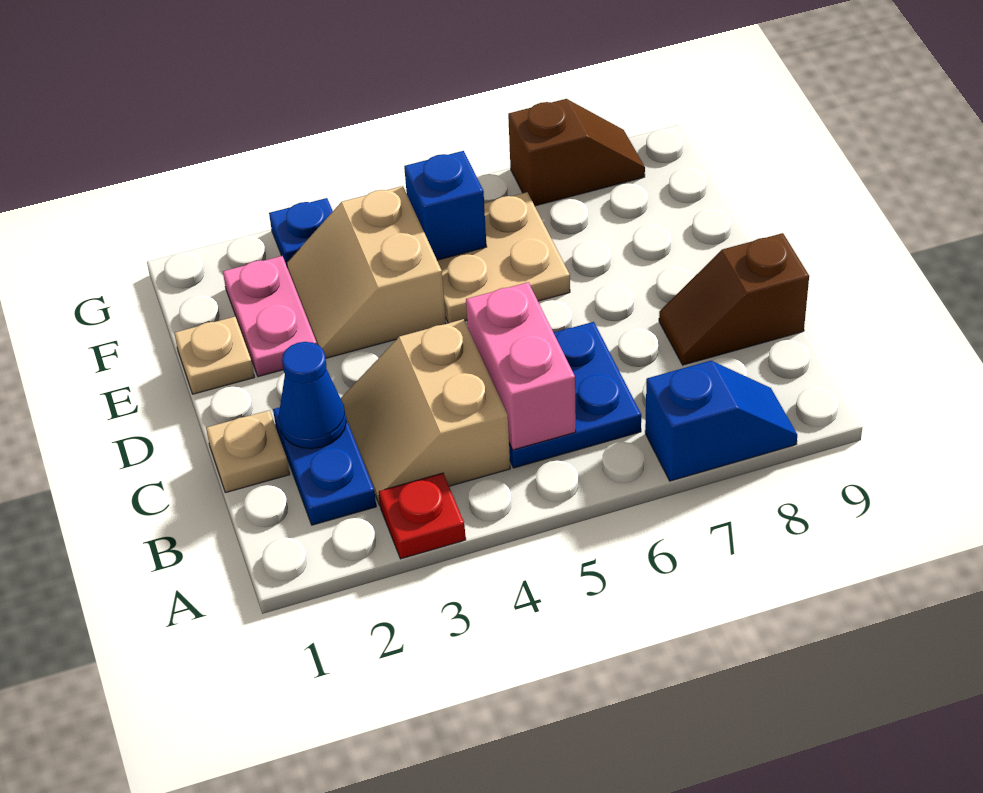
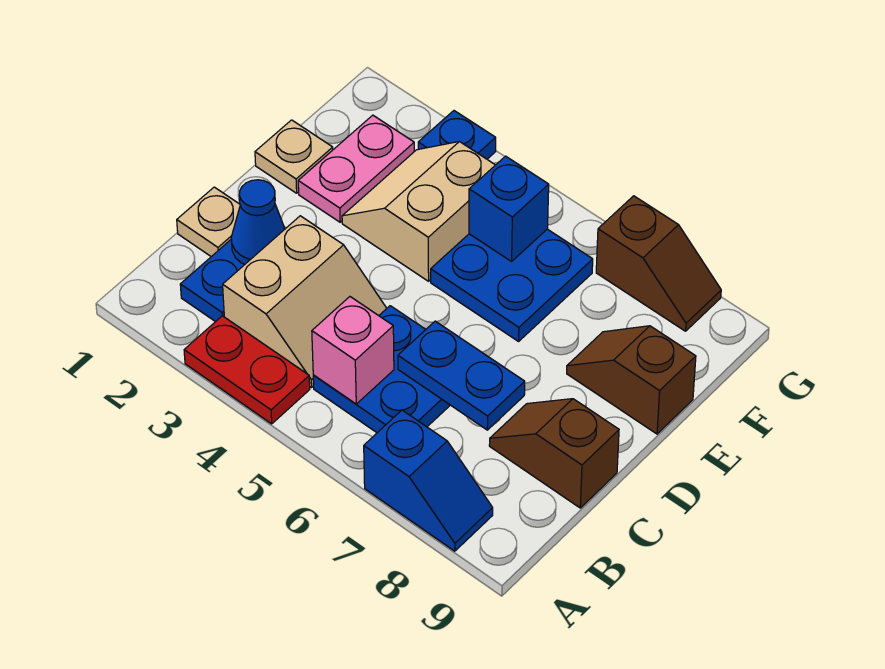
red 1x1 plate [379,473,466,559] -> red 1x2 plate [184,316,310,424]
tan 2x2 slope [341,319,510,505] -> tan 2x2 slope turned to [223,216,387,388]
pink 1x2 brick [466,282,576,450] -> pink 1x1 brick [312,297,394,404]
none -> blue 1x2 plate [398,321,525,430]
tan 2x2 plate [437,192,570,323] -> blue 2x2 plate [431,229,593,341]
none -> brown 1x2 slope [567,326,696,434]

